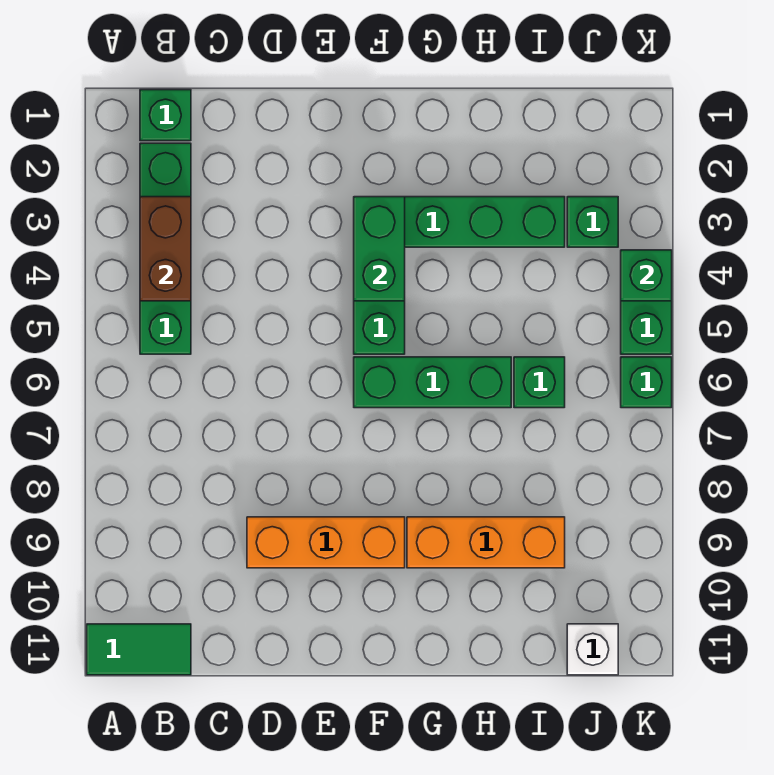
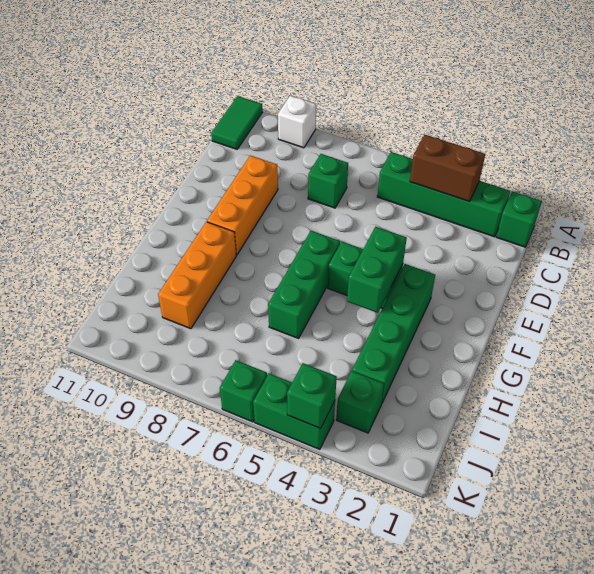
green 1x2 brick [354,197,405,301] -> green 1x2 brick turned to [347,227,407,313]
green 1x1 brick [514,357,565,408] -> green 1x1 brick moved to [308,154,348,208]
white 1x1 brick [567,624,618,675] -> white 1x1 brick moved to [278,96,316,148]

